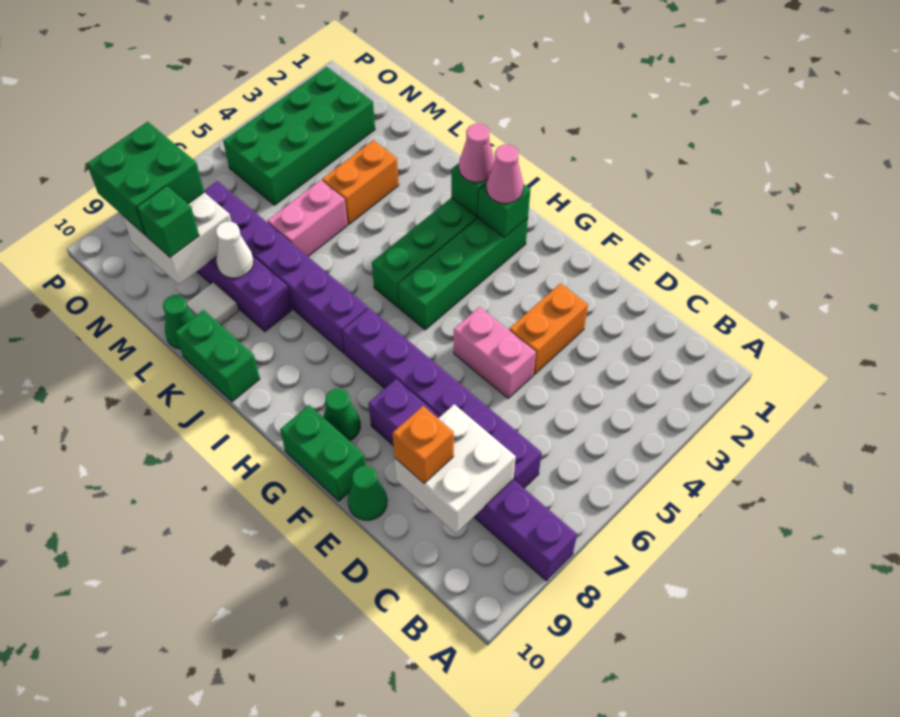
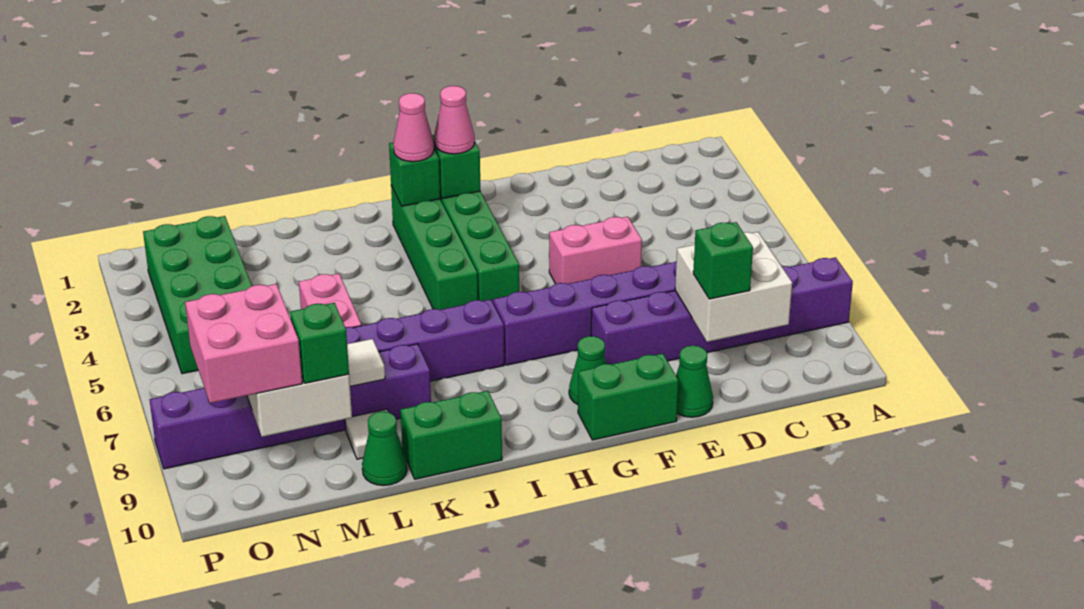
orange 1x1 brick [393,406,454,483] -> green 1x1 brick [693,222,753,299]
orange 1x2 brick [509,283,588,375] -> none
orange 1x2 brick [322,140,399,224] -> none
white 1x1 cone [216,222,254,278] -> white 1x1 tile [347,339,385,386]
green 2x2 brick [87,122,204,235] -> pink 2x2 brick [185,284,302,403]

